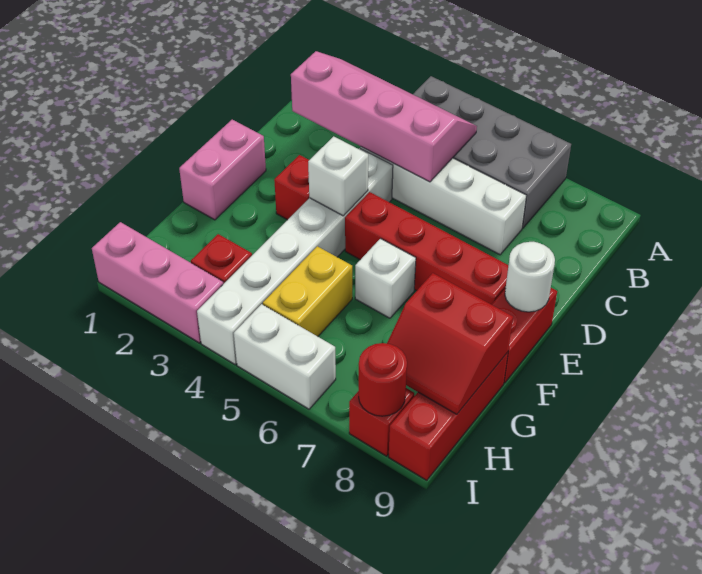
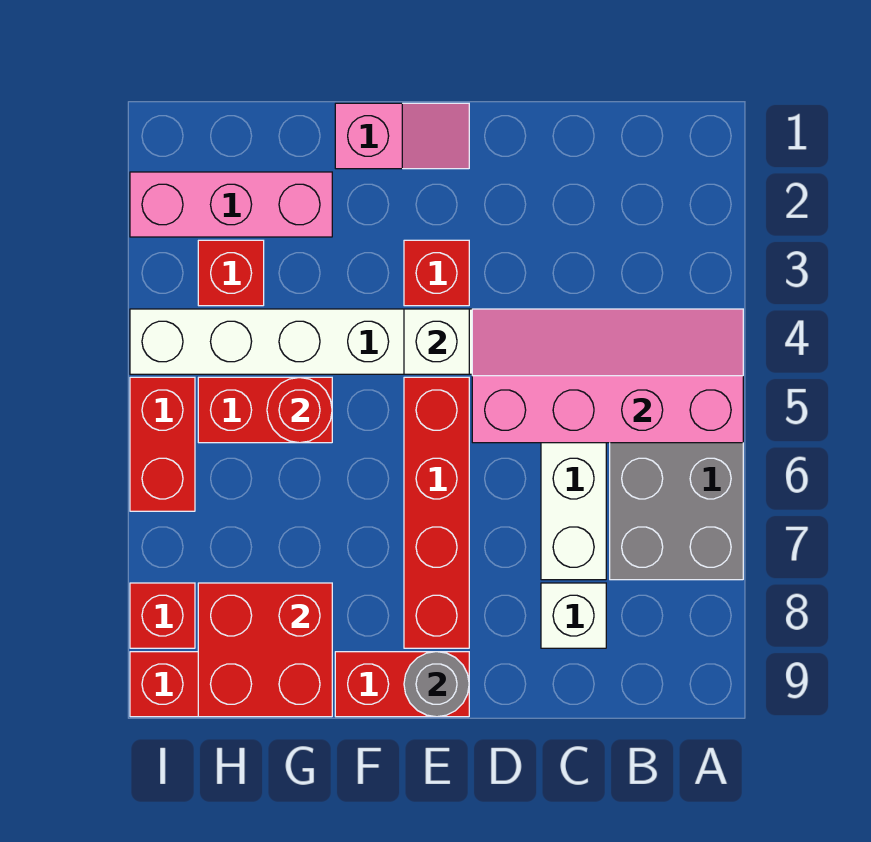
pink 2x4 slope [291,51,477,182] -> pink 2x4 slope turned to [472,309,743,443]
pink 1x2 brick [179,120,266,220] -> pink 1x2 slope [335,103,469,169]
white 1x1 round brick [505,242,555,312] -> grey 1x1 round brick [404,652,469,717]
white 1x1 brick [355,239,416,318] -> white 1x1 brick moved to [541,583,606,648]
yellow 1x2 brick [263,246,352,336] -> red 1x2 brick [198,377,332,443]
red 2x2 slope [387,273,513,414] -> red 2x2 brick [198,583,332,717]
pink 1x3 brick [92,222,223,343] -> pink 1x3 brick turned to [130,172,332,237]
white 1x2 brick [234,304,336,409] -> red 1x2 brick [130,377,195,511]
red 1x1 round brick [359,343,407,416] -> red 1x1 round brick moved to [267,377,332,443]

